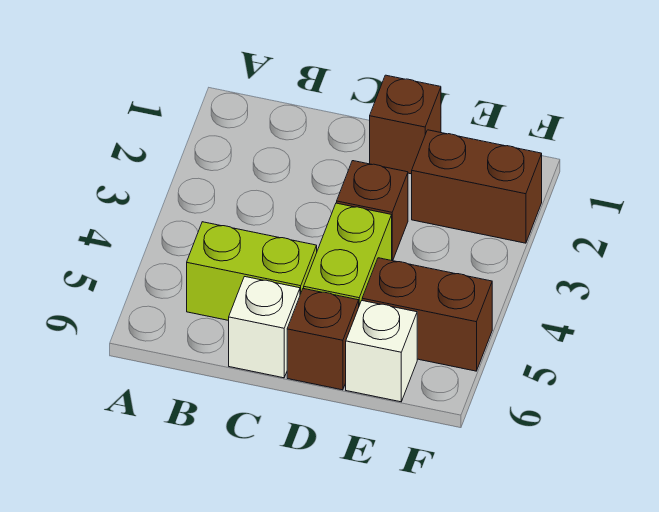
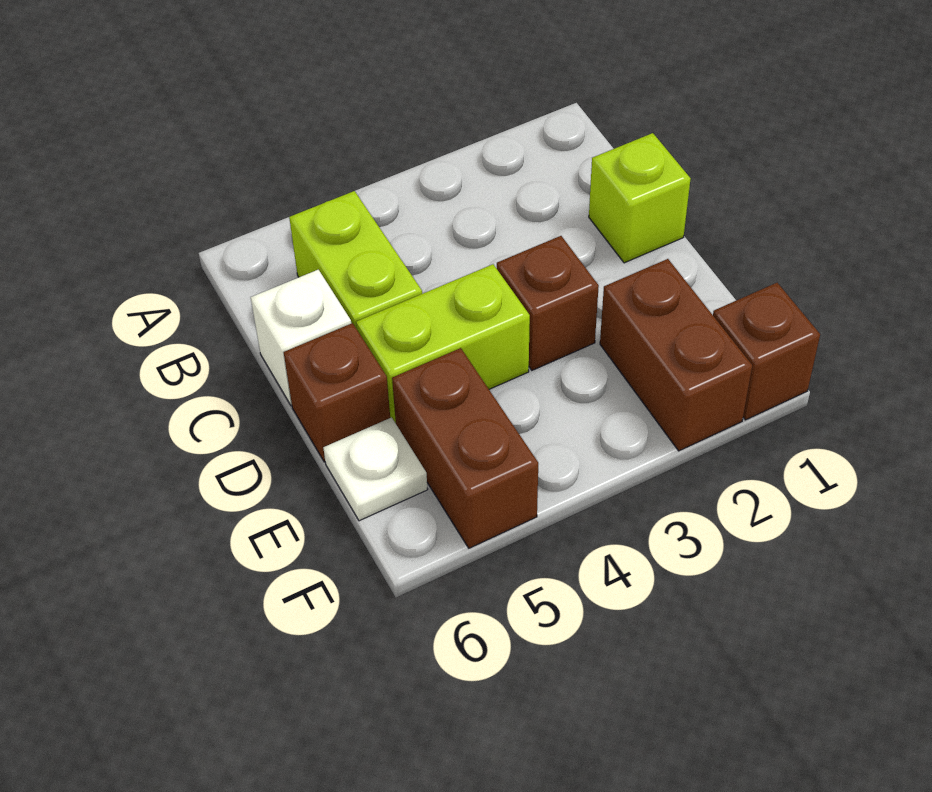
none -> lime 1x1 brick [589,133,691,263]
brown 1x1 brick [370,75,441,174] -> brown 1x1 brick moved to [713,283,820,420]
white 1x1 brick [346,301,417,402] -> white 1x1 plate [323,417,428,521]

